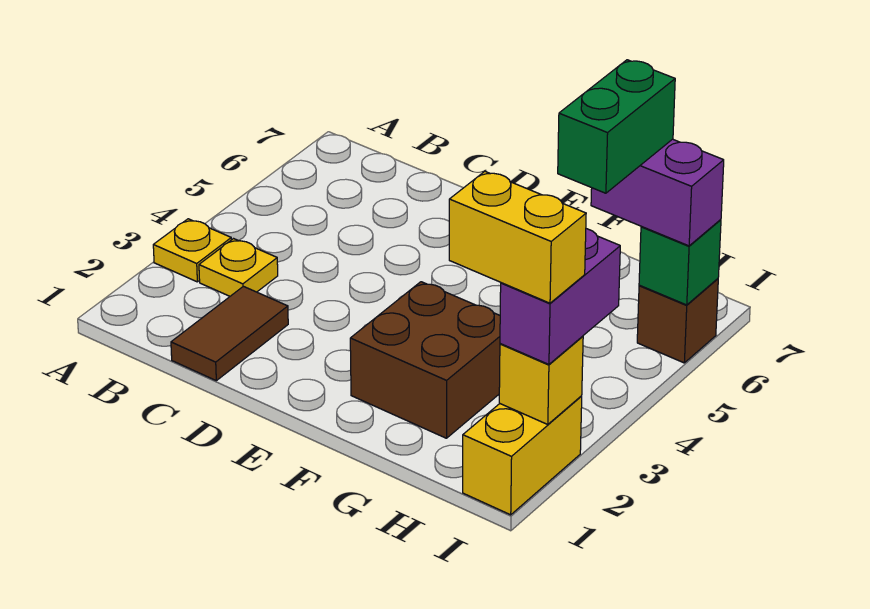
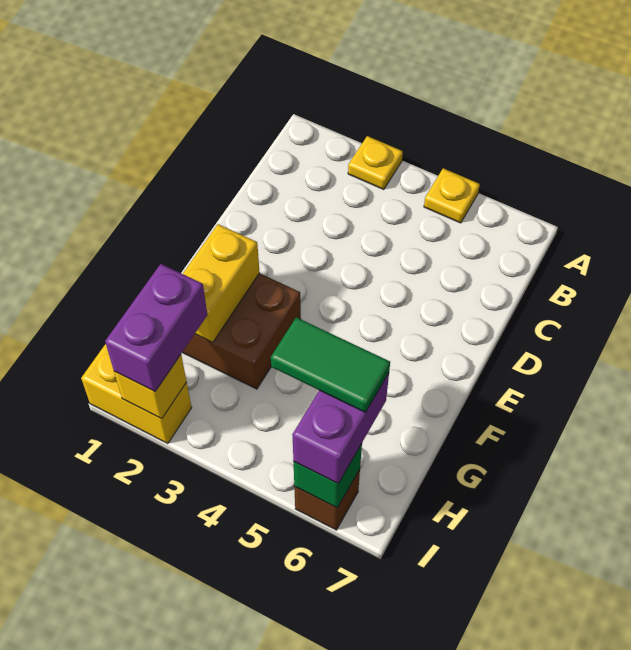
yellow 1x1 plate [199,239,278,296] -> yellow 1x1 plate moved to [424,168,480,223]
brown 1x2 tile [171,286,288,381] -> none
yellow 1x2 brick [449,171,586,303] -> yellow 1x2 brick moved to [183,224,260,342]
green 1x2 brick [558,60,675,193] -> green 1x2 tile [271,317,390,412]
purple 1x2 brick [500,229,620,364] -> purple 1x2 brick turned to [105,264,207,392]

